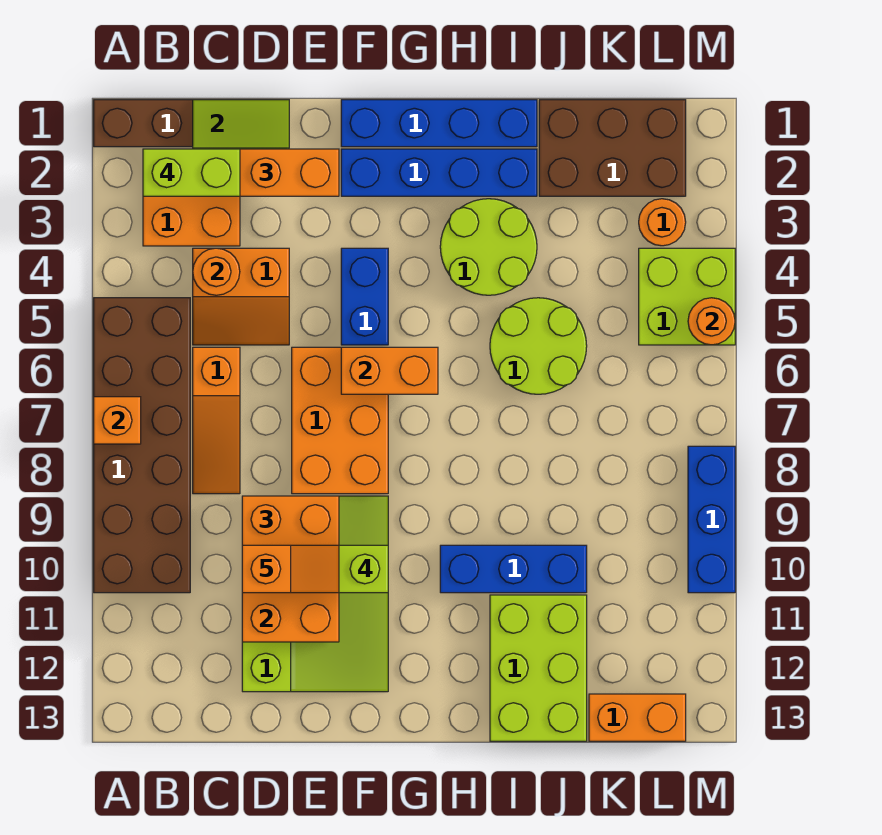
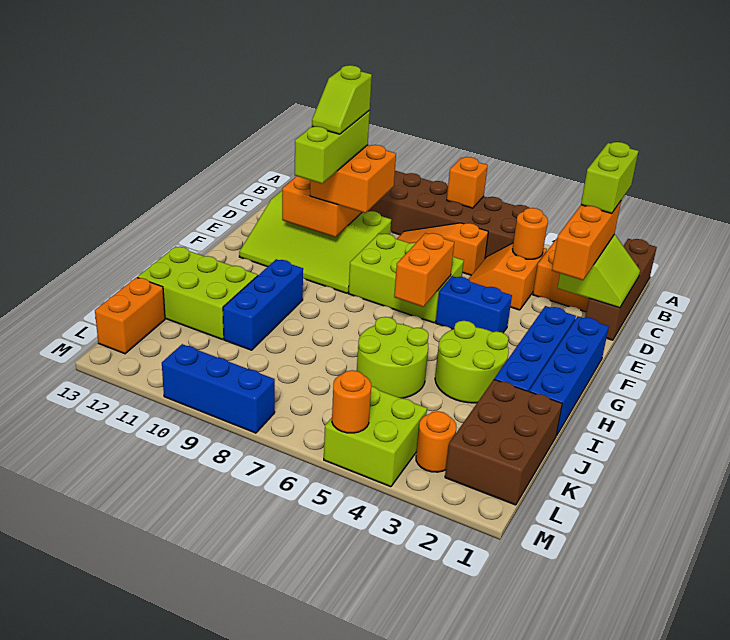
orange 1x2 slope [242,545,339,593] -> lime 1x2 slope [312,65,372,134]
orange 2x3 brick [292,347,388,494] -> lime 2x3 brick [348,234,464,323]

